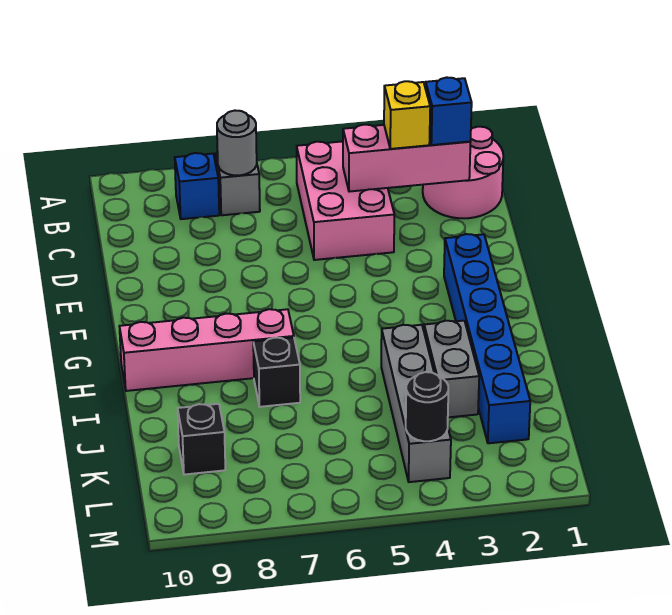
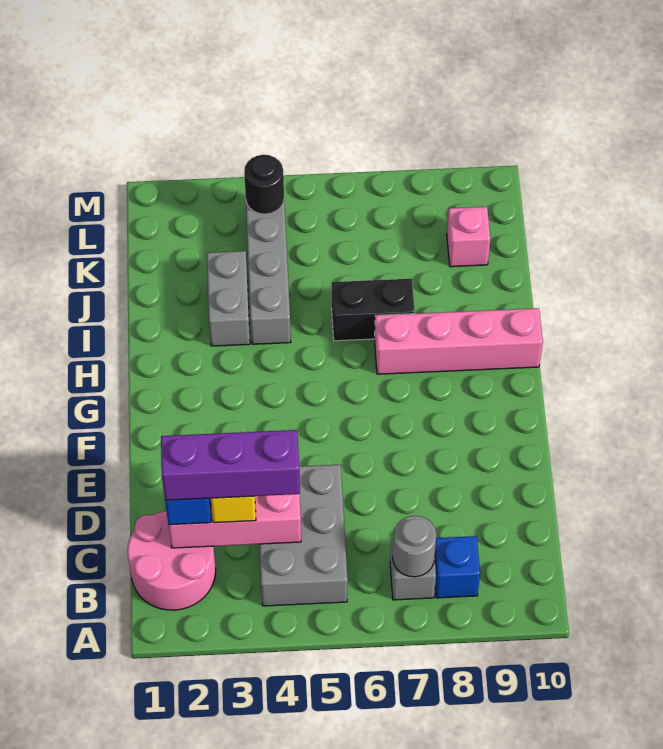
pink 2x3 brick [297,141,394,260] -> grey 2x3 brick [260,465,348,606]
none -> purple 1x3 brick [161,430,300,500]
blue 1x6 brick [444,234,530,443] -> none
black 1x1 brick [253,337,300,407] -> black 1x2 brick [332,279,415,341]
black 1x1 brick [178,404,225,475] -> pink 1x1 brick [447,207,490,267]

